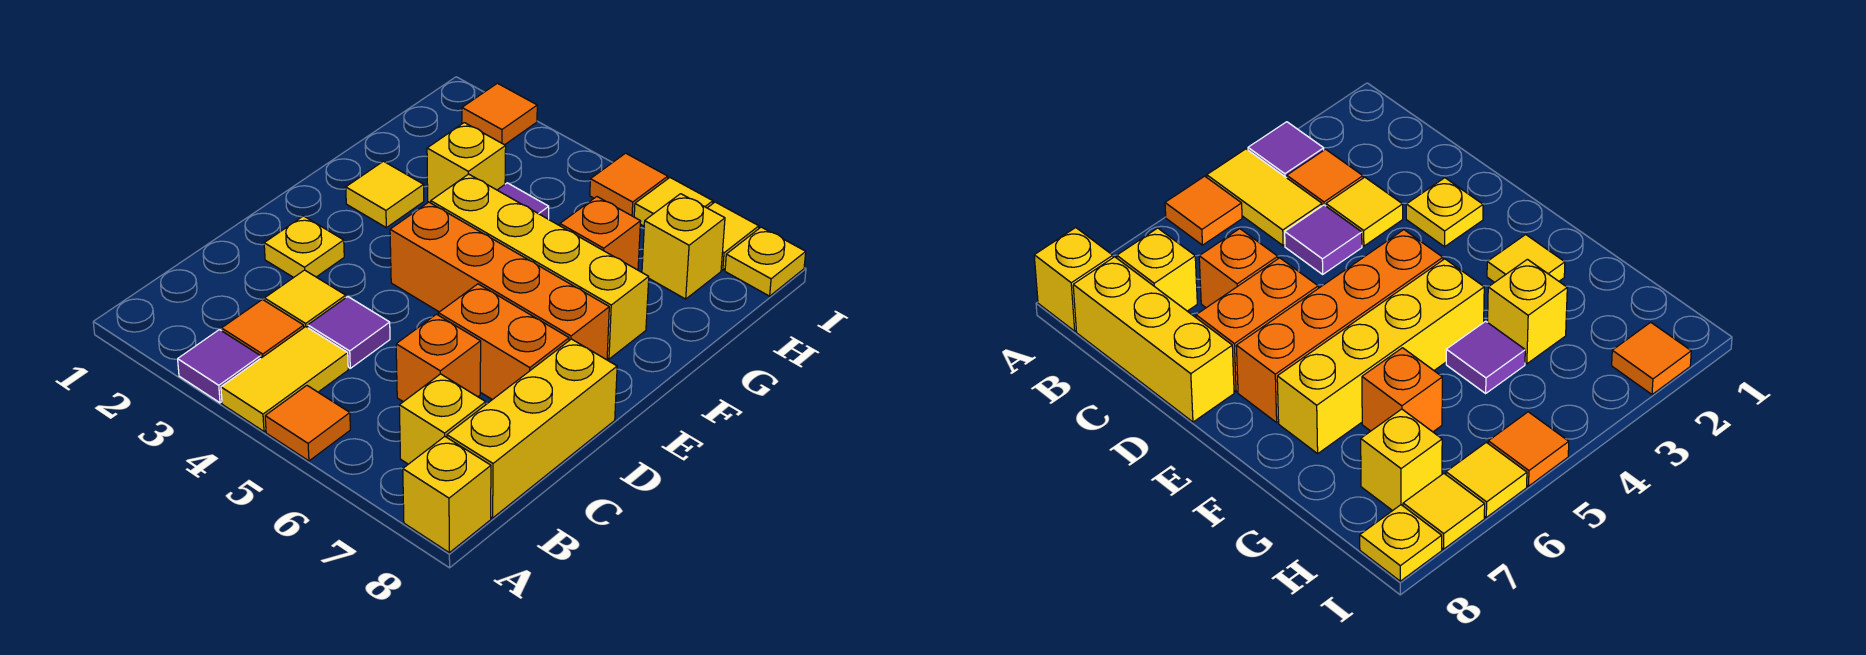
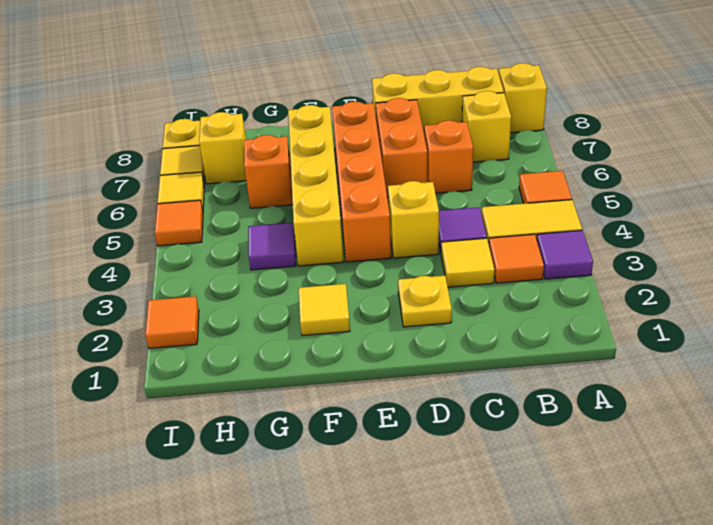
yellow 1x1 brick [427,123,506,203] -> yellow 1x1 brick moved to [388,181,439,258]

